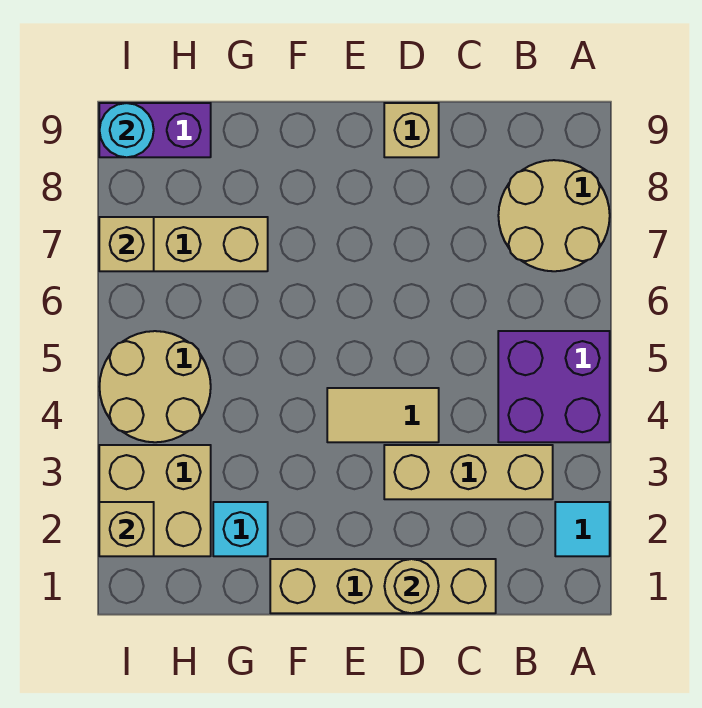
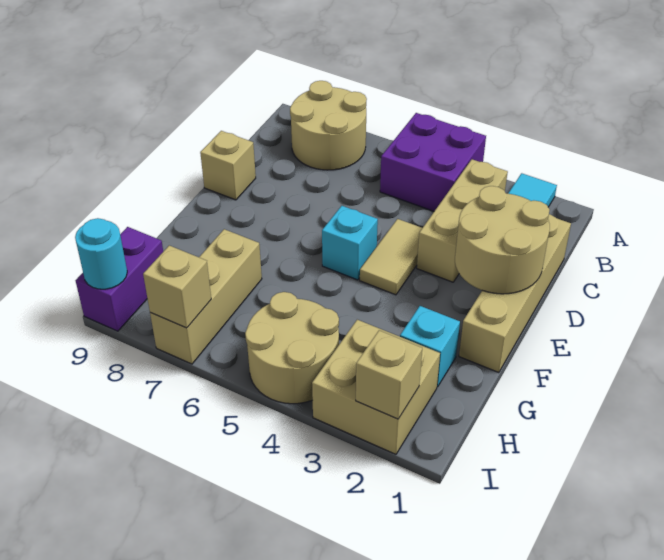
tan 1x1 round brick [384,559,439,613] -> tan 2x2 round brick [455,186,550,294]
none -> cyan 1x1 brick [322,206,378,280]

